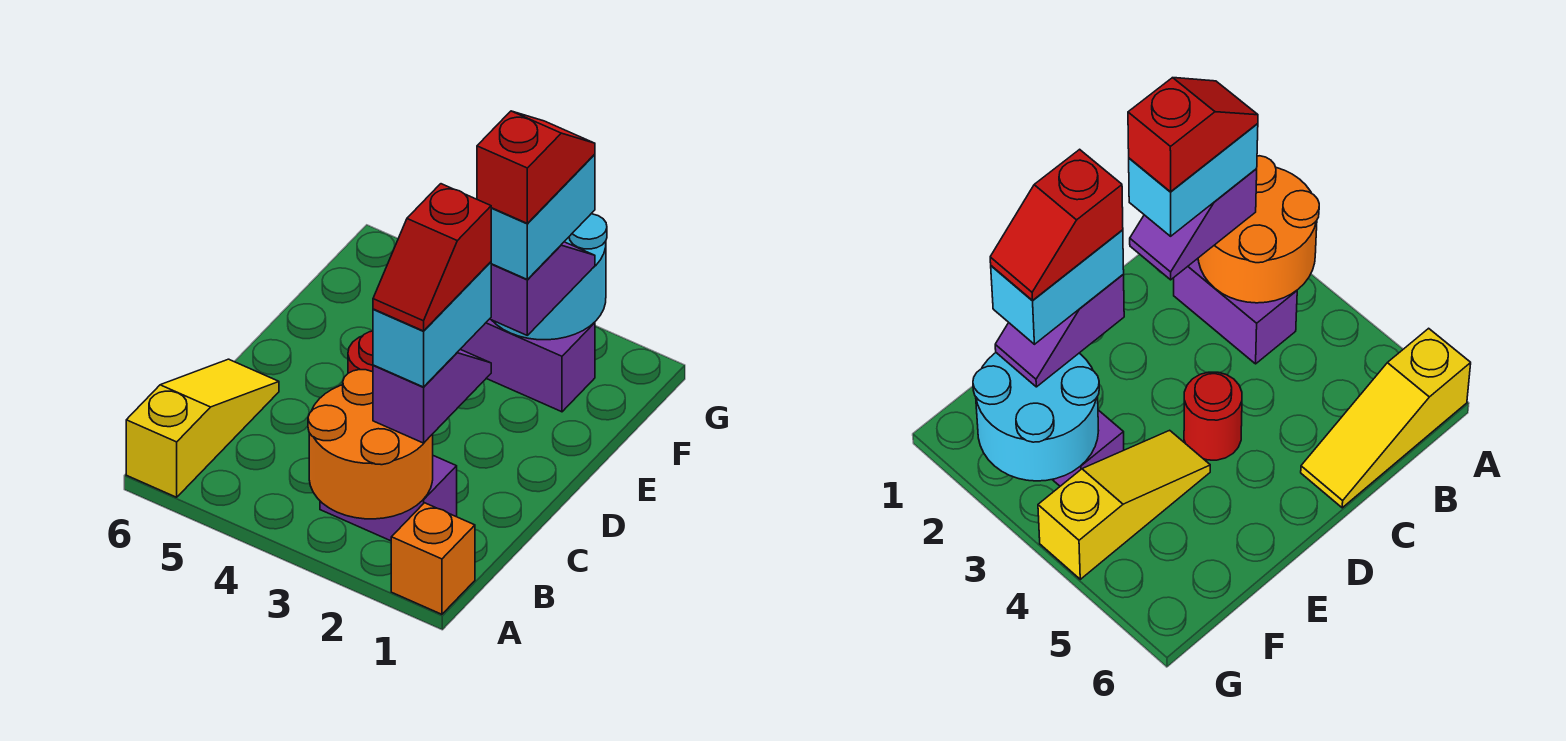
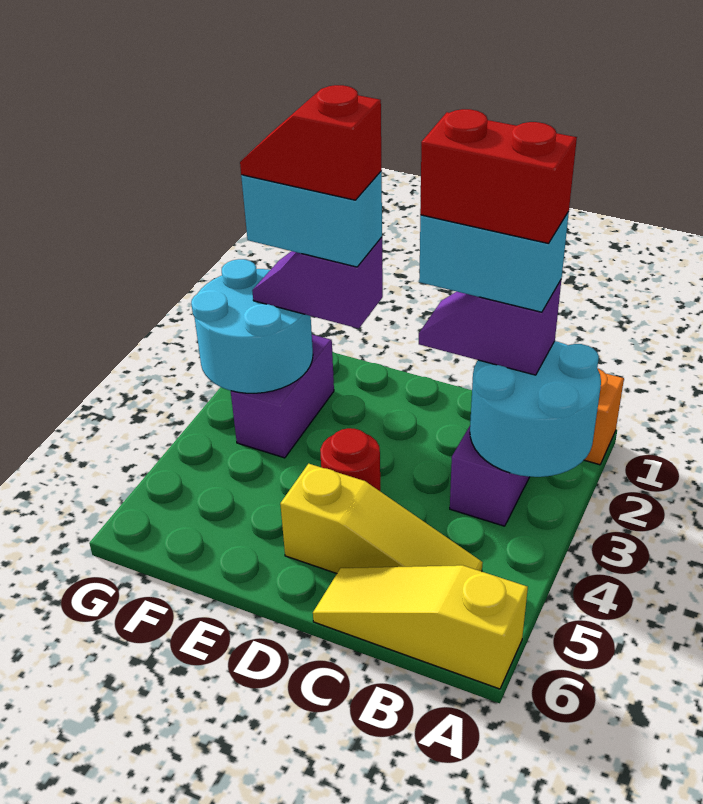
orange 2x2 round brick [308,370,433,519] -> cyan 2x2 round brick [470,341,601,477]
red 1x2 slope [373,184,491,331] -> red 1x2 brick [420,109,577,244]
yellow 1x3 slope [1038,430,1210,579] -> yellow 1x3 slope moved to [280,464,483,574]

